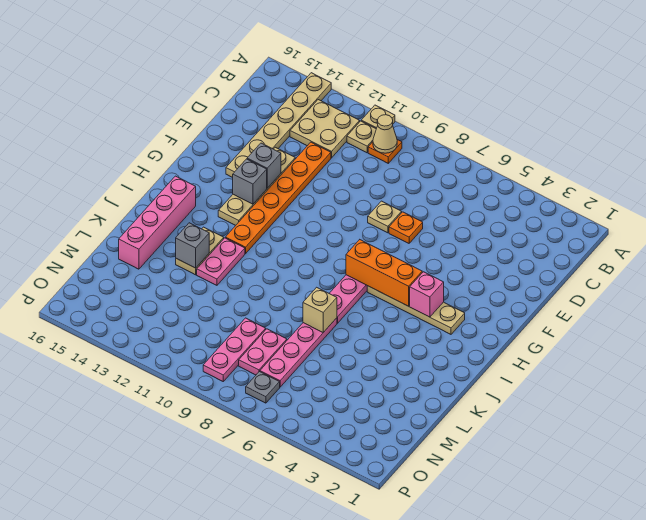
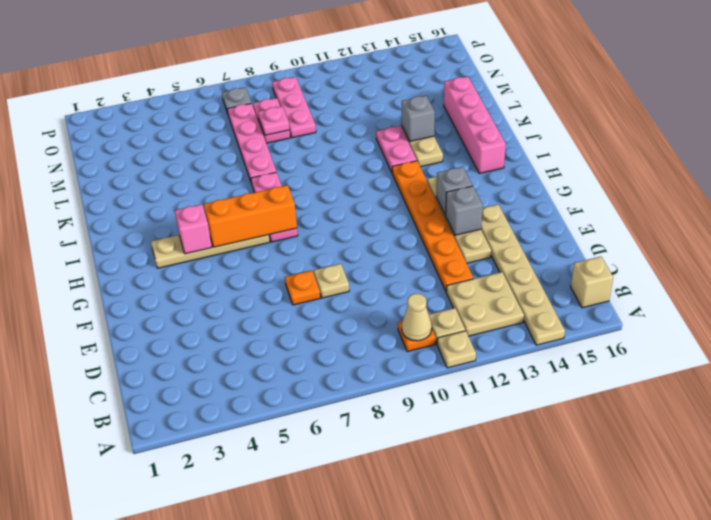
tan 1x1 brick [303,287,337,332] -> tan 1x1 brick moved to [571,256,613,308]
none -> pink 1x1 plate [258,106,290,135]

